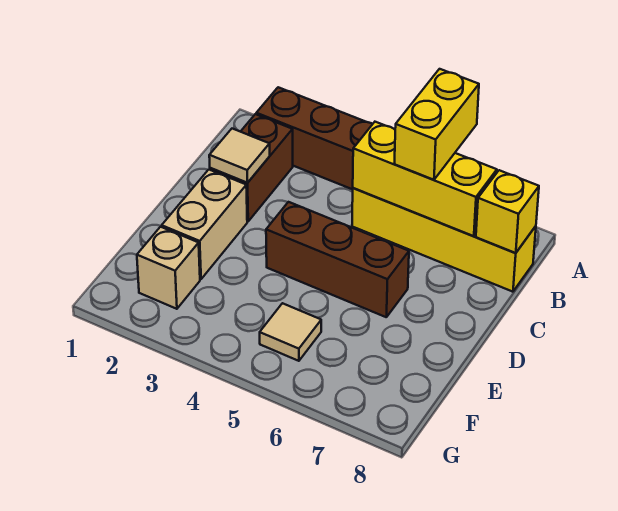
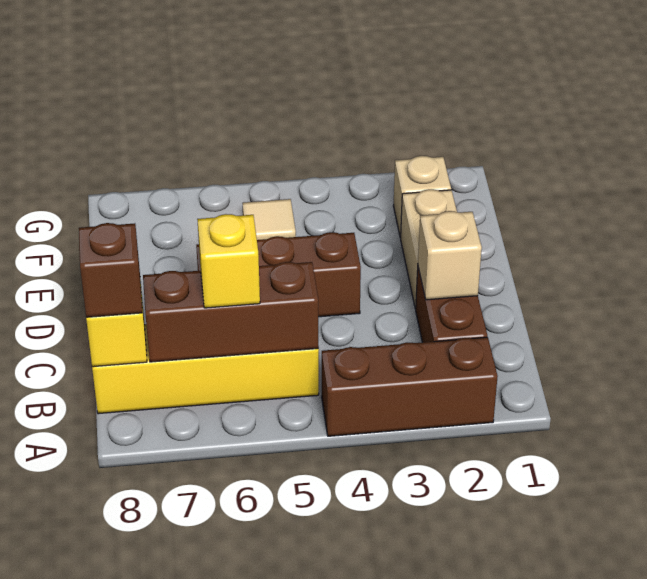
yellow 1x2 brick [394,69,479,180] -> yellow 1x1 brick [197,214,260,308]
yellow 1x3 brick [353,122,497,236] -> brown 1x3 brick [143,262,319,362]
none -> brown 1x1 brick [79,223,142,318]
tan 1x1 tile [209,129,270,183] -> tan 1x1 brick [418,211,482,300]

